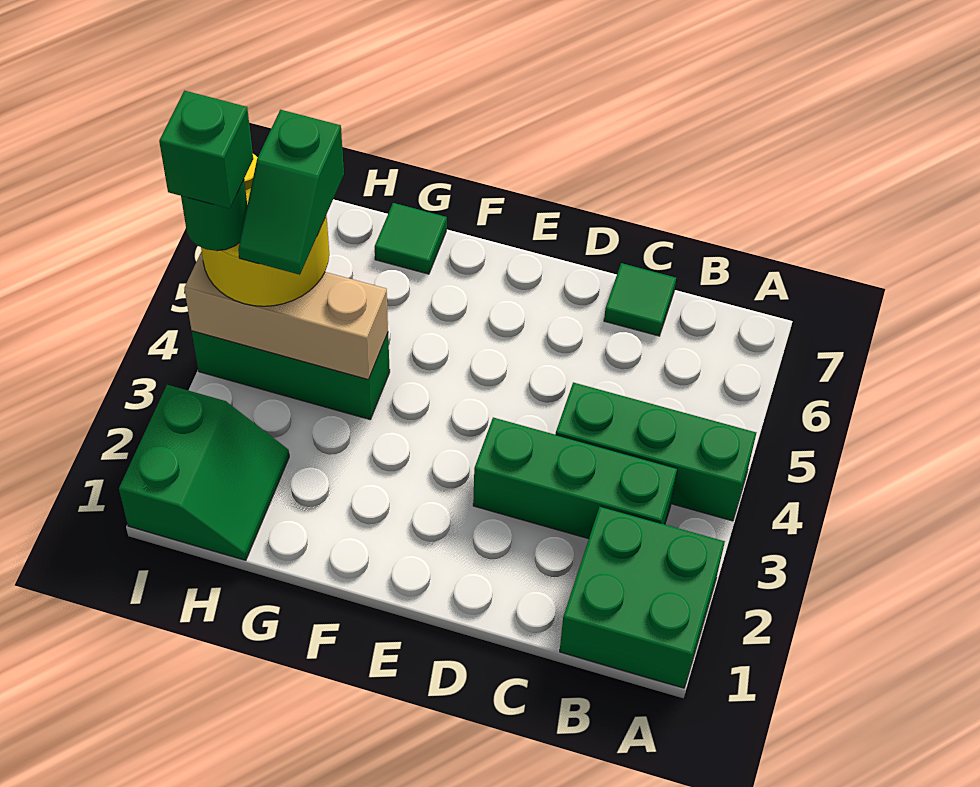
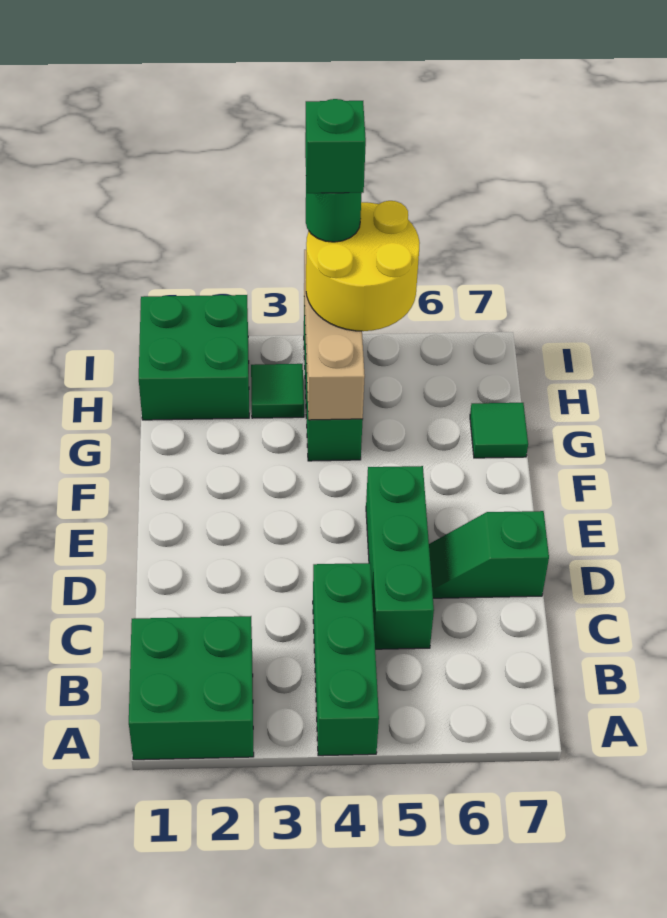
green 1x3 brick [473,418,677,539] -> green 1x3 brick moved to [366,466,434,649]
green 1x1 tile [604,263,676,336] -> green 1x1 tile moved to [251,364,304,418]
green 2x2 slope [119,385,289,560] -> green 2x2 brick [139,295,249,420]
green 1x2 slope [238,110,344,275] -> green 1x2 slope moved to [429,511,549,598]

